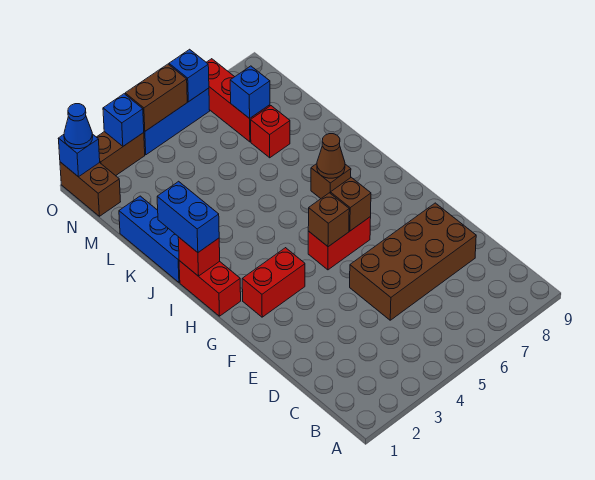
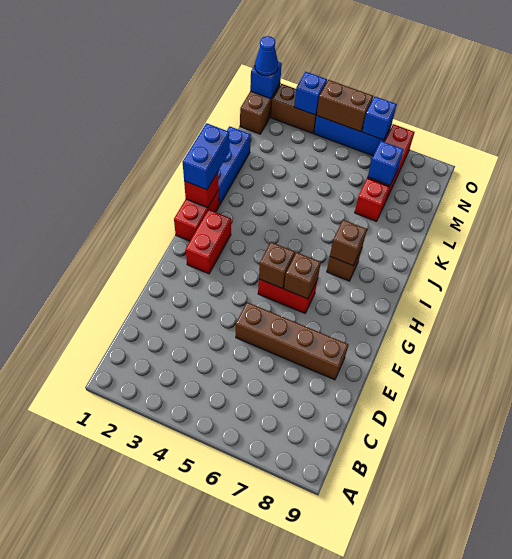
brown 2x4 brick [350,203,476,320] -> brown 1x4 brick [236,302,348,380]
red 1x2 brick [242,248,305,317] -> red 1x2 brick turned to [186,210,231,274]
brown 1x1 cone [317,134,345,178] -> brown 1x1 brick [330,220,367,266]

